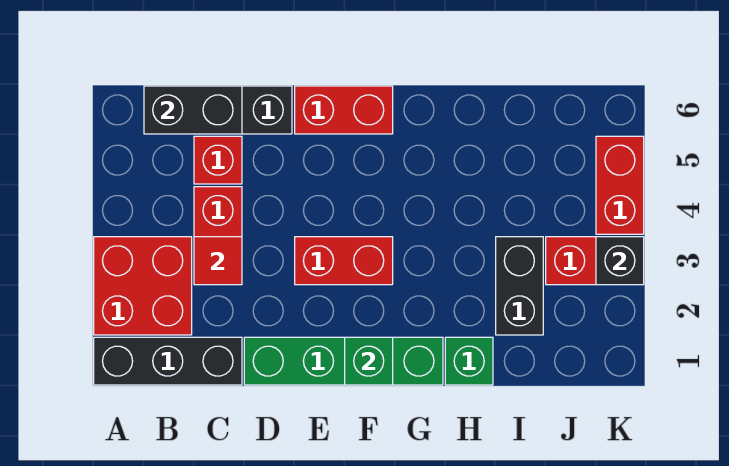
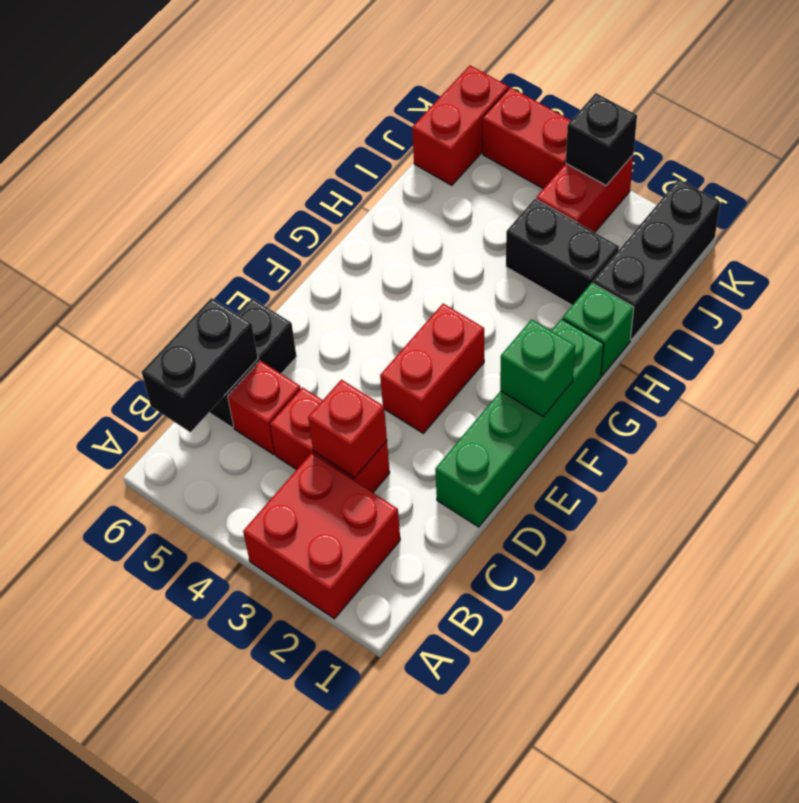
black 1x3 brick [94,337,242,385] -> black 1x3 brick moved to [593,179,720,340]
red 1x1 tile [194,237,242,285] -> red 1x1 brick [308,380,387,478]
red 1x2 brick [295,86,393,134] -> red 1x2 brick moved to [412,65,508,185]

